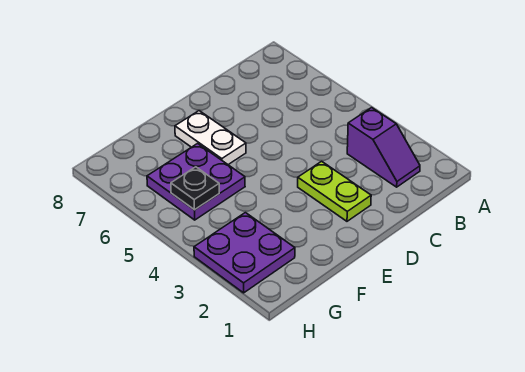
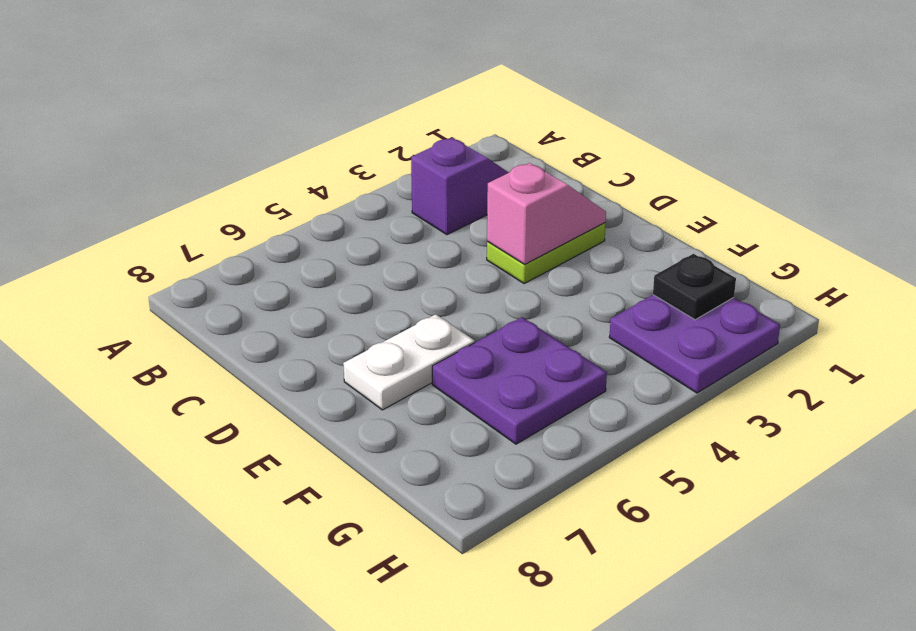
none -> pink 1x2 slope [487,163,606,264]
black 1x1 plate [171,167,219,210] -> black 1x1 plate moved to [653,254,736,320]

